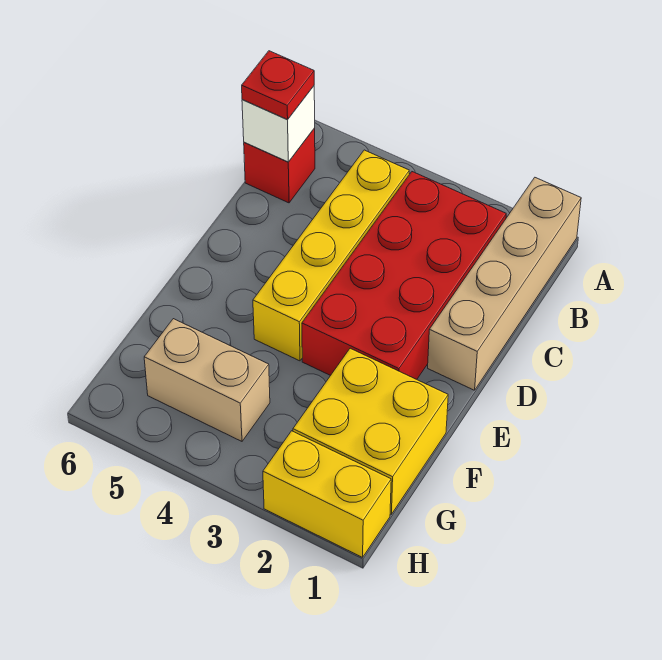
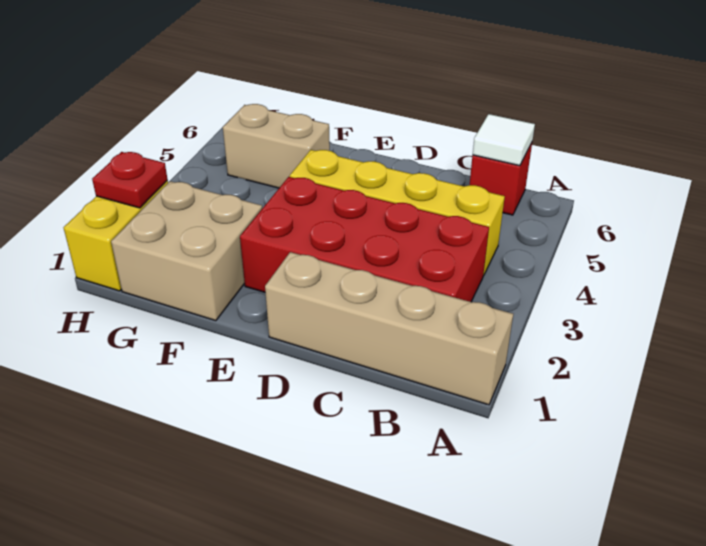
white 1x1 brick [242,86,315,162] -> white 1x1 tile [473,114,535,166]
red 1x1 plate [242,51,314,119] -> red 1x1 plate moved to [92,152,168,208]
yellow 2x2 brick [293,348,448,514] -> tan 2x2 brick [111,181,262,321]
tan 1x2 brick [144,319,270,441] -> tan 1x2 brick turned to [223,104,330,188]

